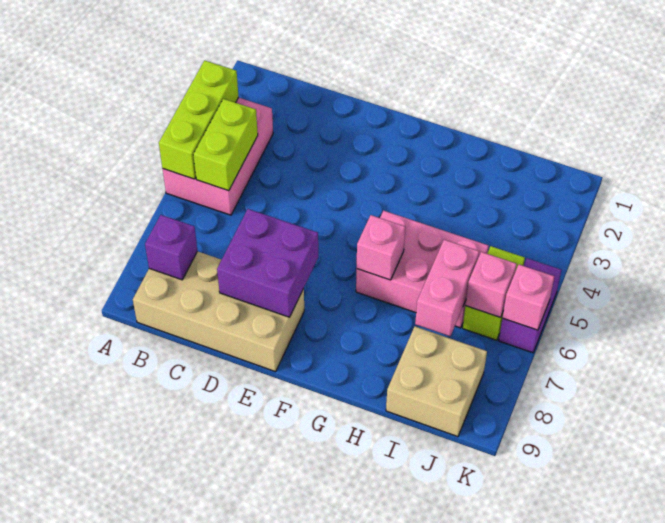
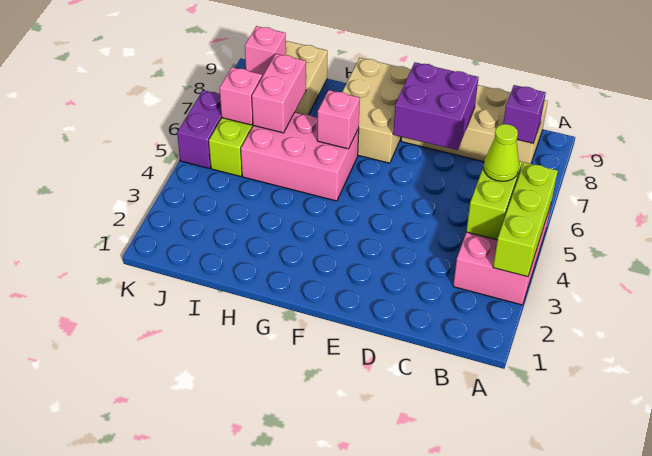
none -> lime 1x1 cone [484,124,519,181]
none -> tan 2x3 brick [342,58,411,163]
pink 1x1 brick [503,265,554,330] -> pink 1x1 brick moved to [245,26,286,76]

